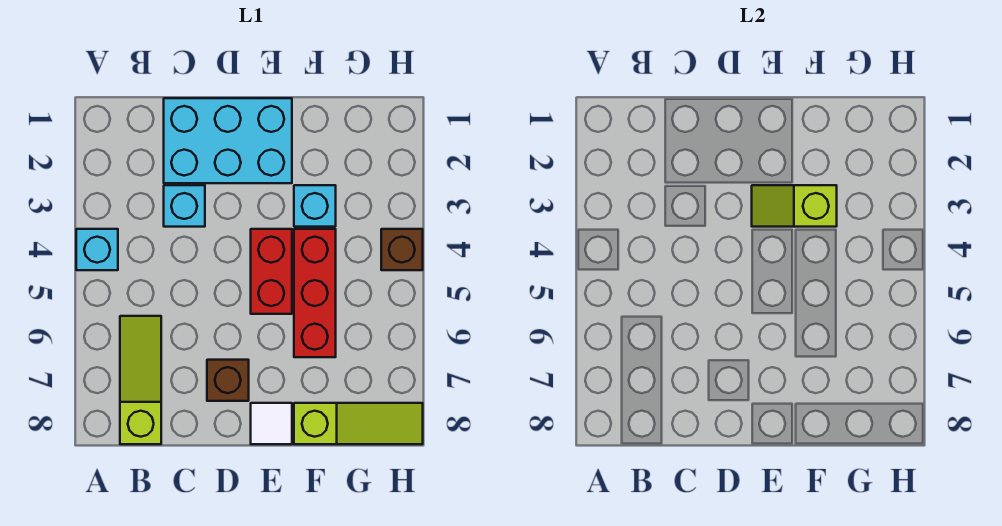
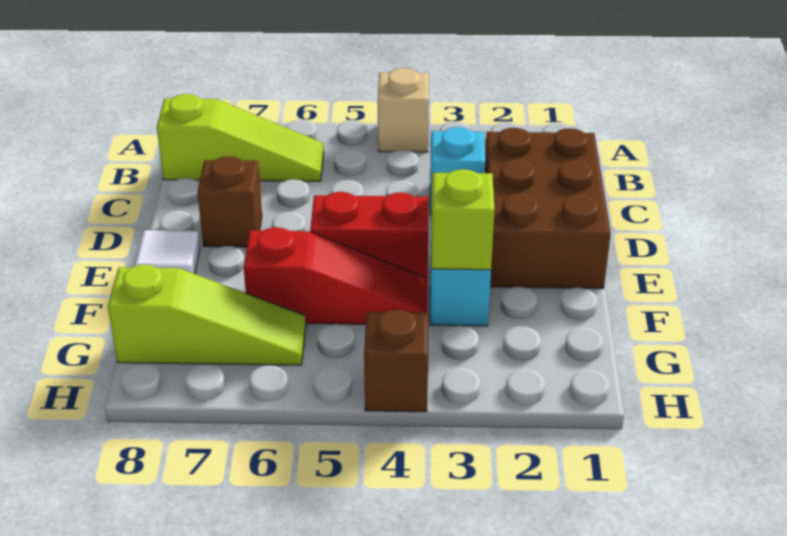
cyan 1x1 brick [76,229,118,270] -> tan 1x1 brick [378,68,429,152]
cyan 2x3 brick [164,98,292,183] -> brown 2x3 brick [485,128,611,288]
red 1x3 brick [294,229,336,357] -> red 1x3 slope [244,227,428,324]
lime 1x3 slope [294,403,423,444] -> lime 1x3 slope turned to [108,265,306,365]

